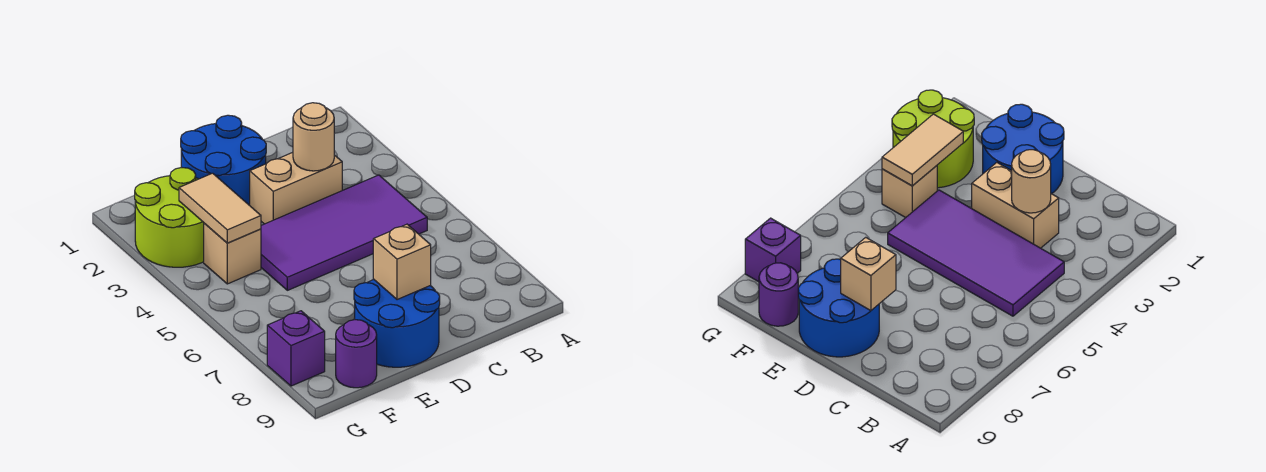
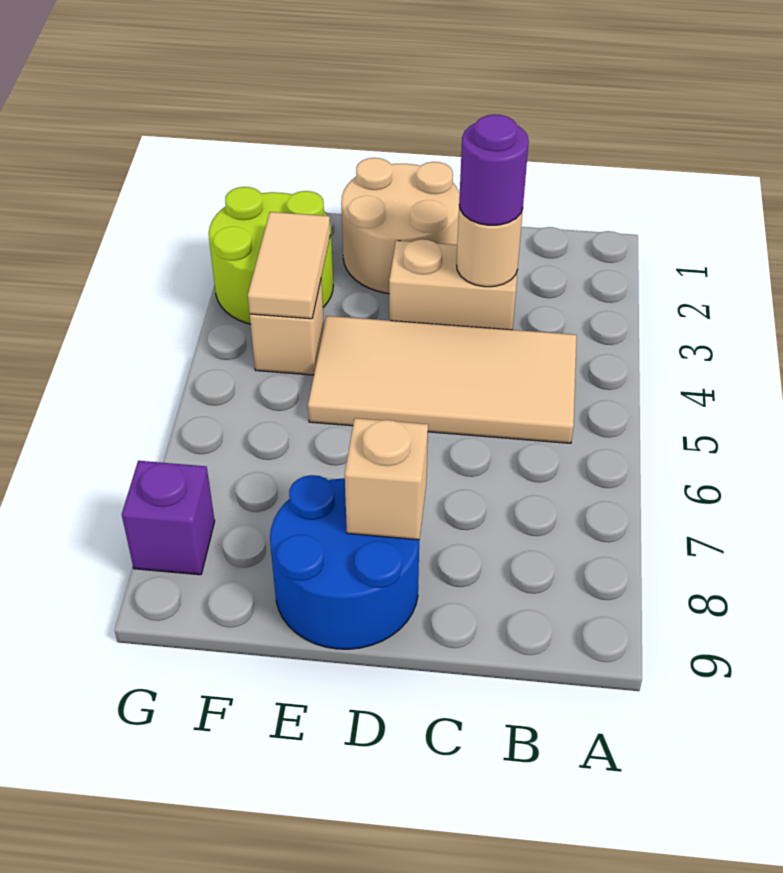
purple 2x4 tile [261,175,427,290] -> tan 2x4 tile [308,316,577,443]
blue 2x2 round brick [181,115,266,205] -> tan 2x2 round brick [341,158,460,294]
purple 1x1 round brick [336,320,377,388] -> purple 1x1 round brick moved to [459,114,529,225]

